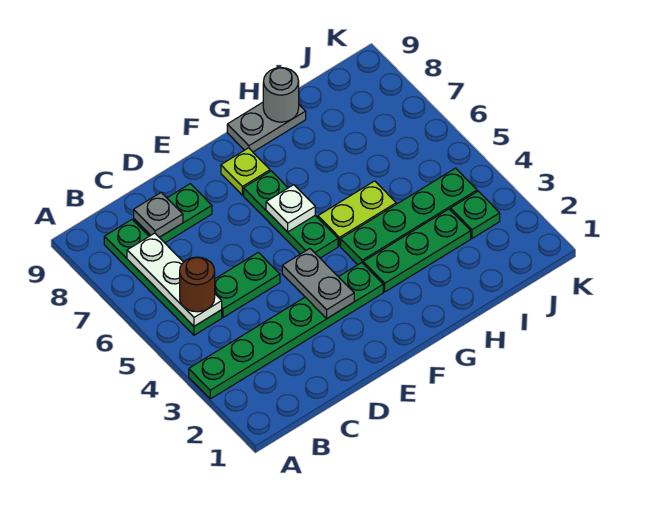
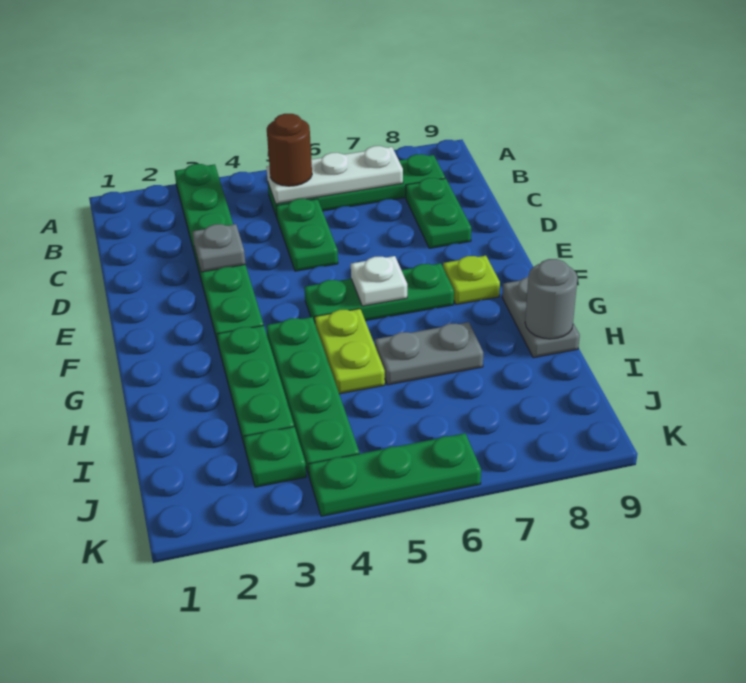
grey 1x1 plate [134,192,183,237] -> grey 1x1 plate moved to [192,224,246,272]
grey 1x2 plate [282,249,354,318] -> grey 1x2 plate moved to [375,322,483,385]
none -> green 1x3 plate [309,433,481,516]

